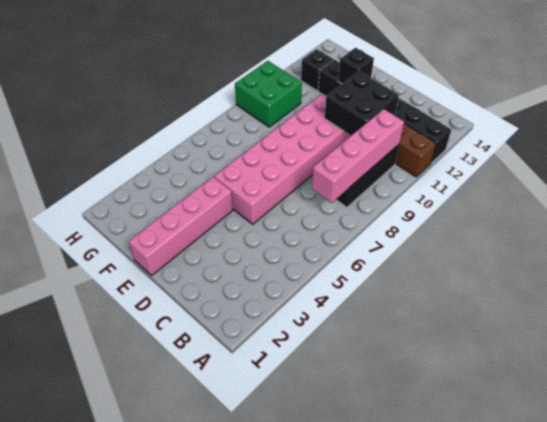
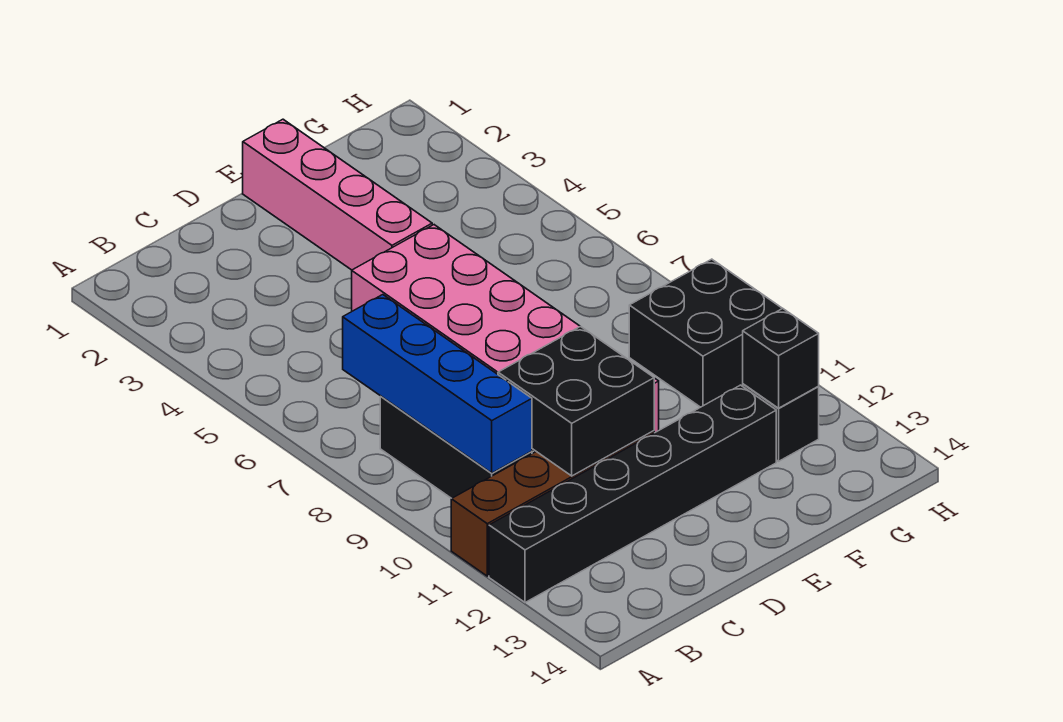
pink 1x4 brick [312,109,404,203] -> blue 1x4 brick [343,295,532,473]
black 1x1 brick [338,48,374,84] -> black 1x1 brick moved to [743,308,819,408]
green 2x2 brick [235,61,302,127] -> black 2x2 brick [629,259,782,407]

